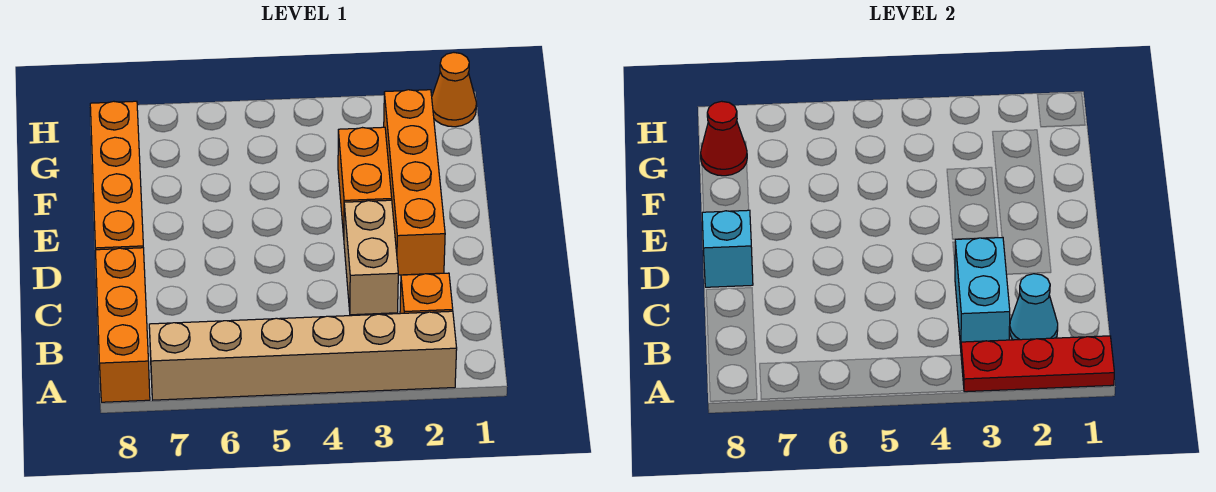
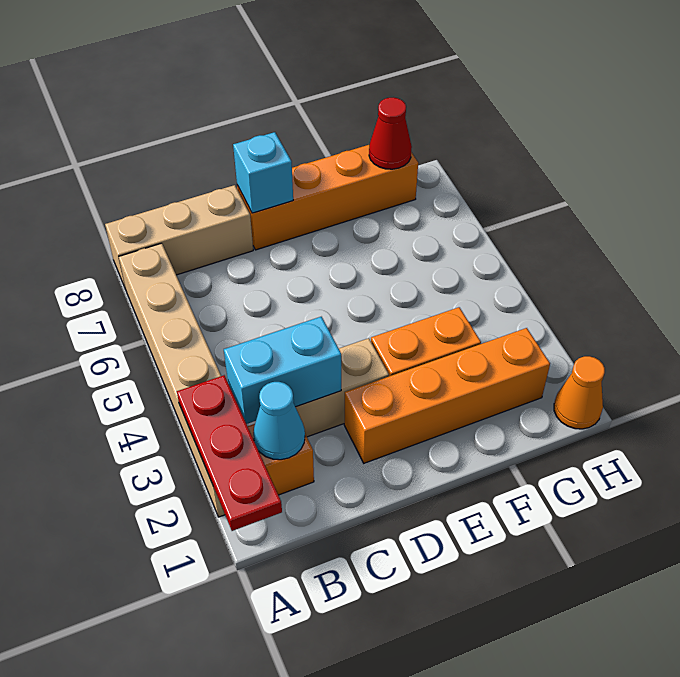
orange 1x3 brick [96,248,150,402] -> tan 1x3 brick [105,185,253,289]

